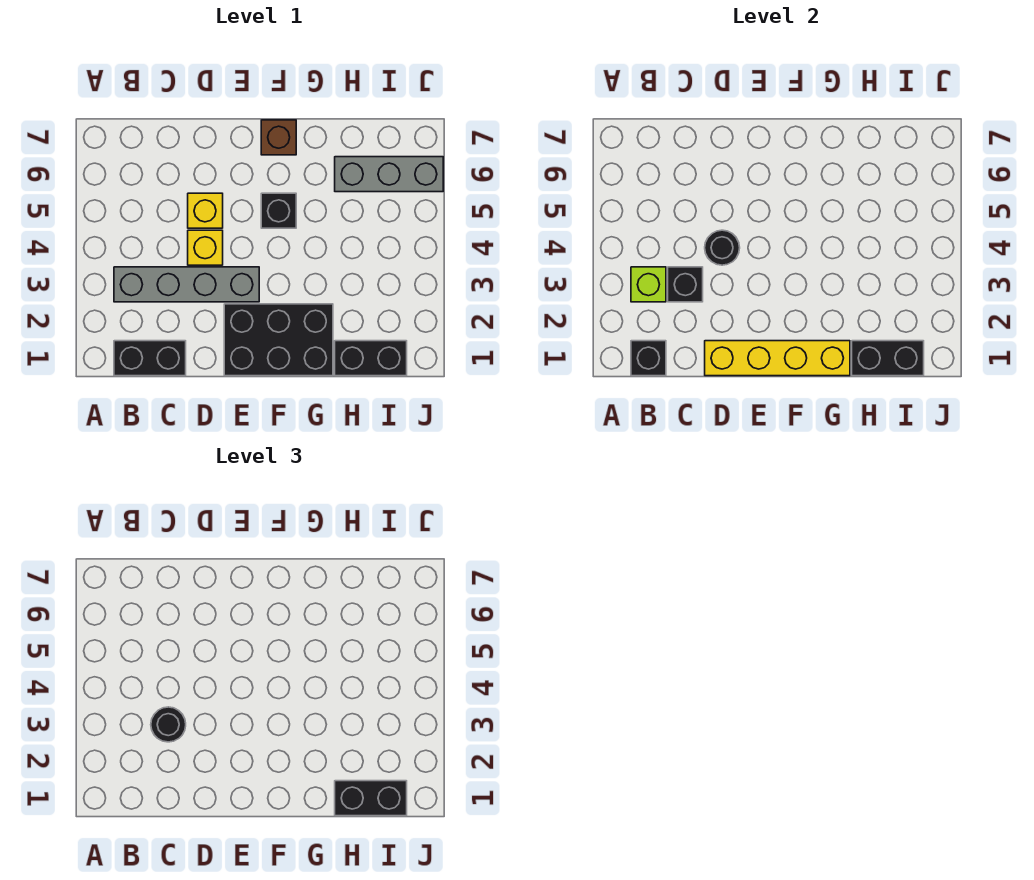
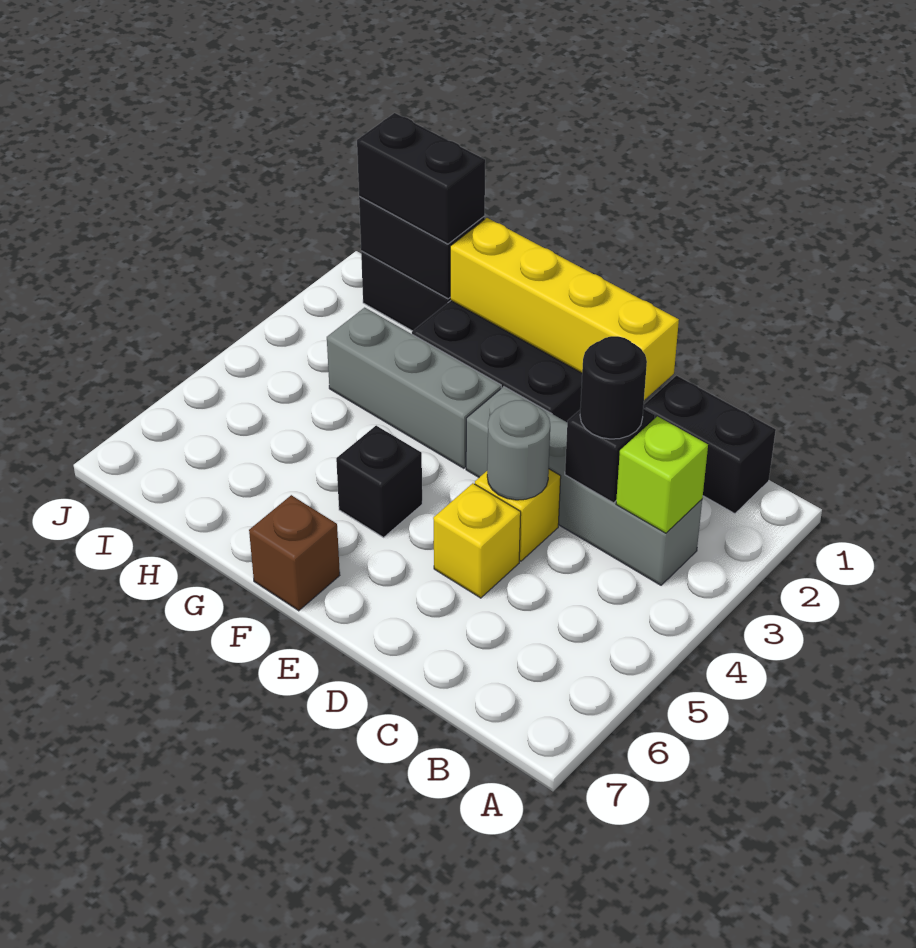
black 1x1 brick [631,341,666,376] -> none
black 1x1 round brick [705,230,740,265] -> grey 1x1 round brick [487,400,550,500]
grey 1x3 brick [335,157,443,192] -> grey 1x3 brick moved to [327,308,501,468]

